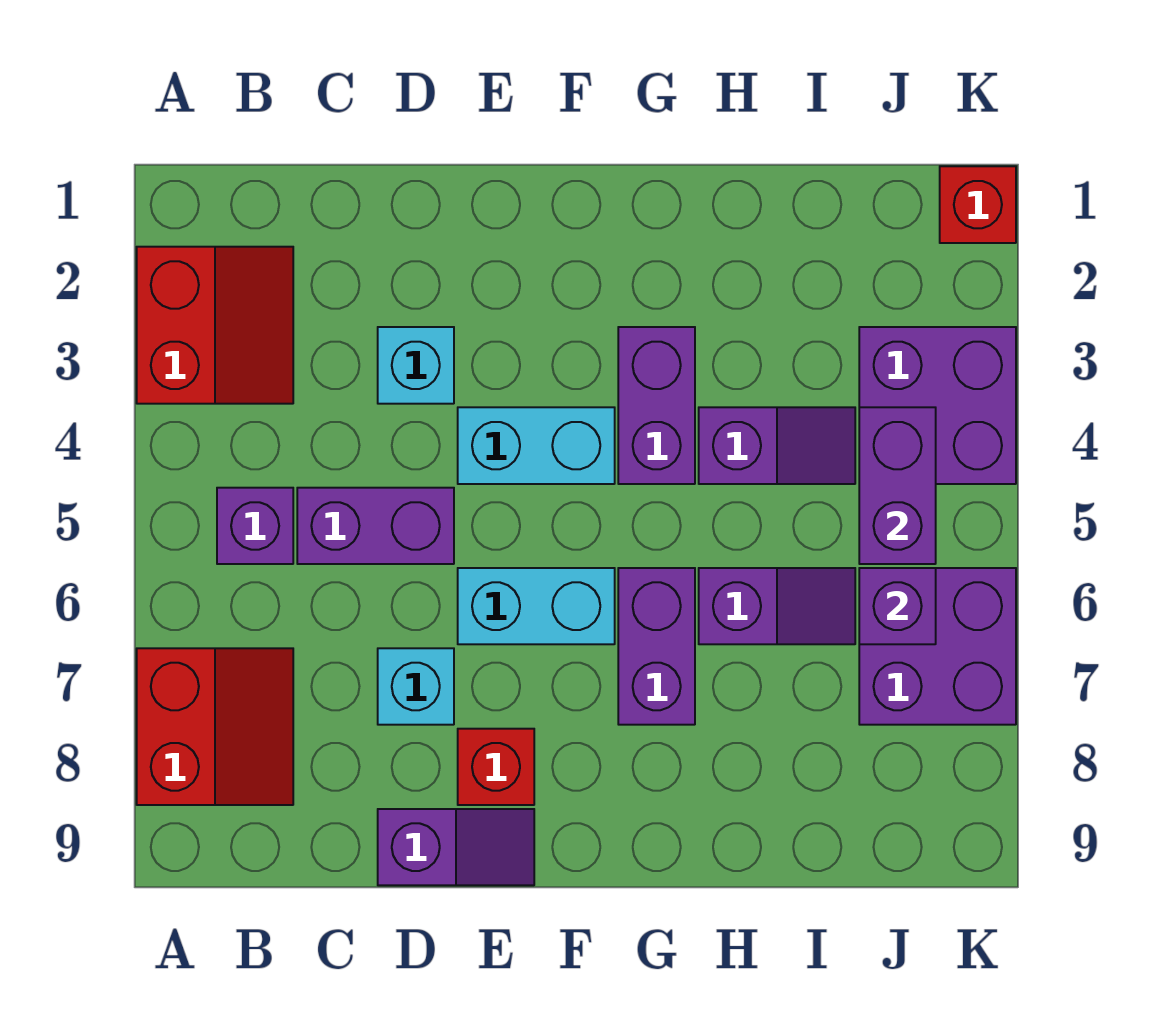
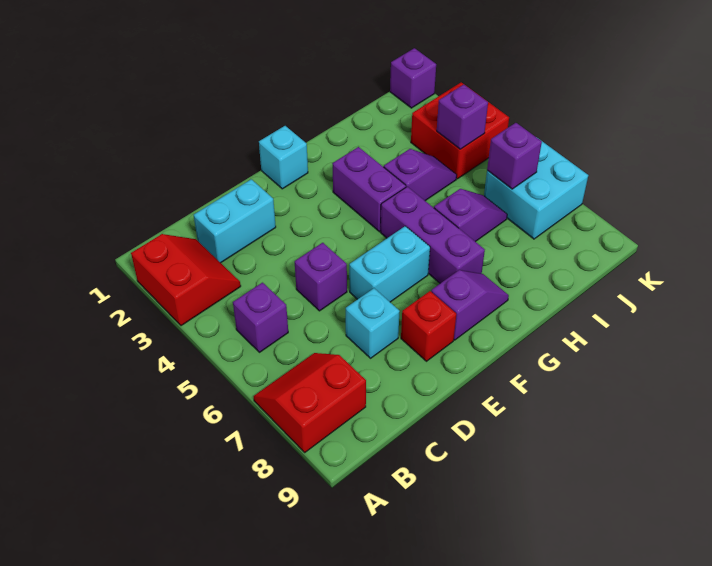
red 2x2 slope [137,648,293,805] -> red 2x2 slope turned to [254,353,366,452]
purple 1x2 brick [297,488,454,564] -> purple 1x1 brick [295,243,347,311]
cyan 1x1 brick [378,327,454,404] -> cyan 1x1 brick moved to [259,126,308,189]
purple 1x2 slope [378,809,534,885] -> purple 1x2 slope moved to [431,270,509,340]
cyan 1x2 brick [458,407,615,484] -> cyan 1x2 brick moved to [194,179,276,263]
purple 1x2 brick [618,568,695,725] -> purple 1x3 brick [380,187,485,283]
purple 2x2 brick [859,327,1016,484] -> red 2x2 brick [411,82,509,179]
purple 1x2 brick [859,407,936,564] -> purple 1x1 brick [437,84,488,149]
purple 2x2 brick [859,568,1016,725] -> cyan 2x2 brick [484,139,588,239]
red 1x1 brick [940,166,1016,243] -> purple 1x1 brick [390,48,436,108]

